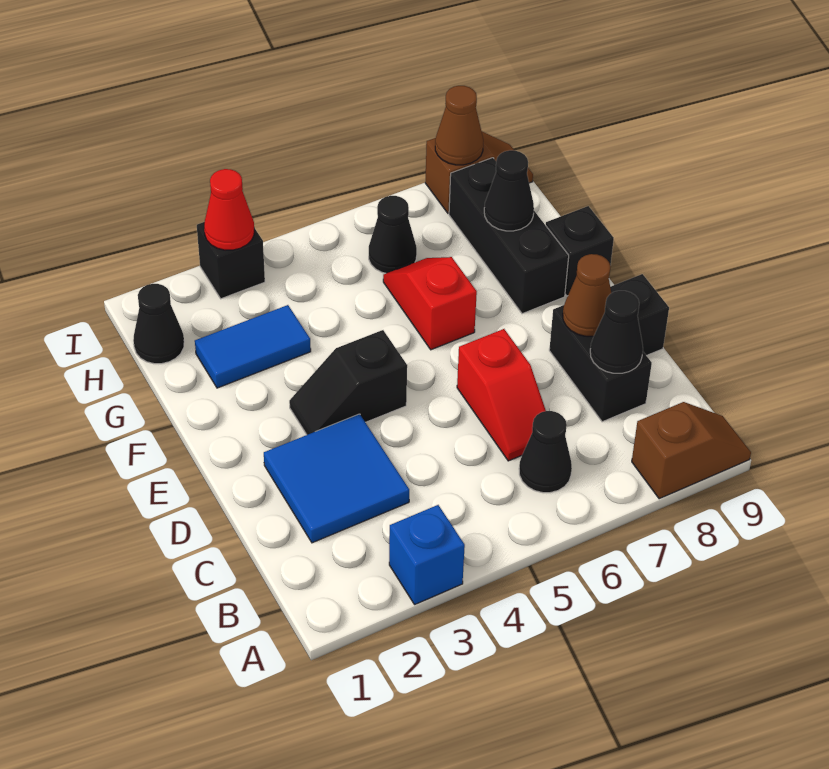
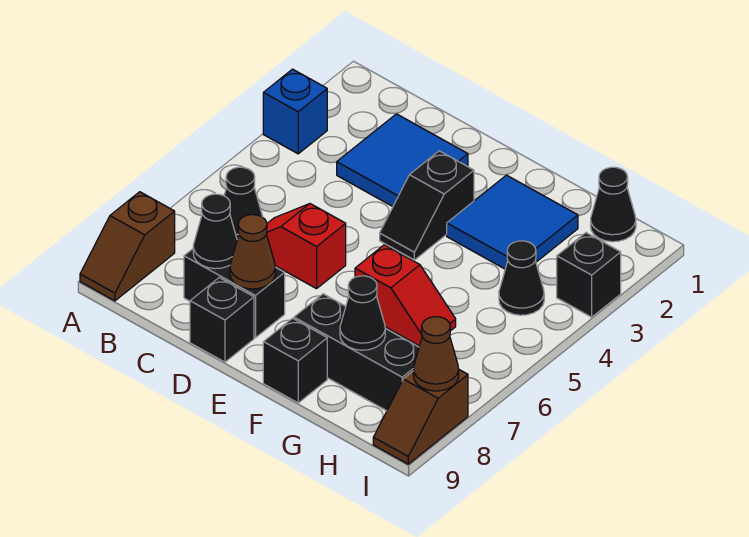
black 1x2 slope [289,330,407,435] -> black 1x2 slope turned to [380,151,474,260]
blue 1x2 tile [195,305,311,388] -> blue 2x2 tile [447,175,578,269]
black 1x1 cone [369,196,417,273] -> black 1x1 cone moved to [499,241,544,315]
red 1x1 cone [204,169,254,250] -> none

